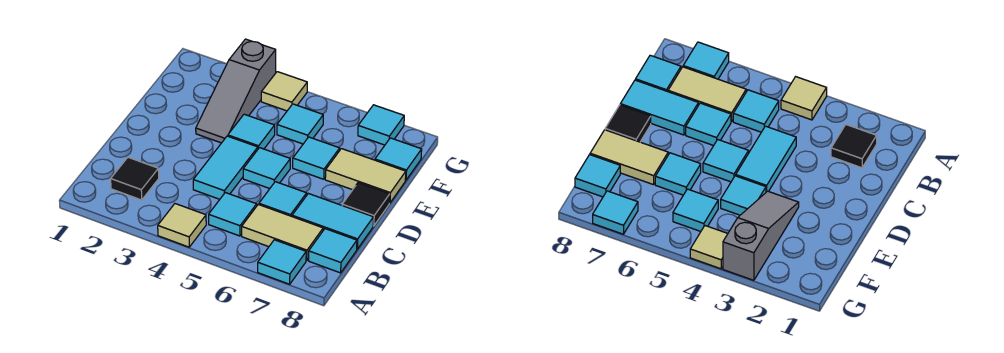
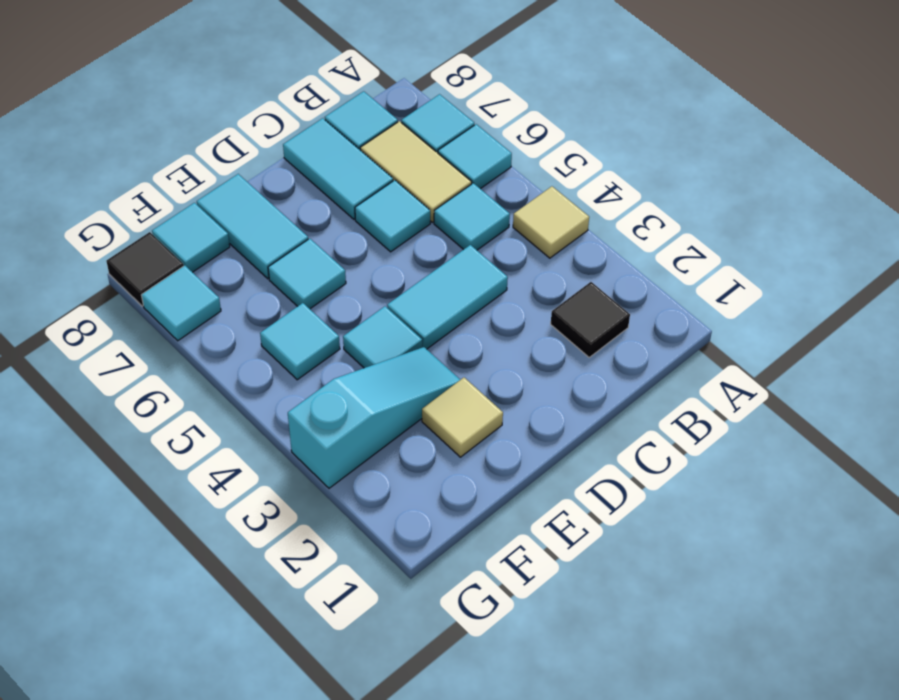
cyan 1x1 tile [243,148,290,189] -> cyan 1x1 tile moved to [438,124,512,189]
black 1x1 tile [342,183,390,226] -> black 1x1 tile moved to [106,232,184,306]
grey 1x3 slope [196,39,276,143] -> cyan 1x3 slope [288,347,460,488]
tan 1x2 tile [325,149,406,203] -> cyan 1x2 tile [197,174,308,279]
tan 1x1 tile [261,72,307,111] -> tan 1x1 tile moved to [422,378,503,457]

